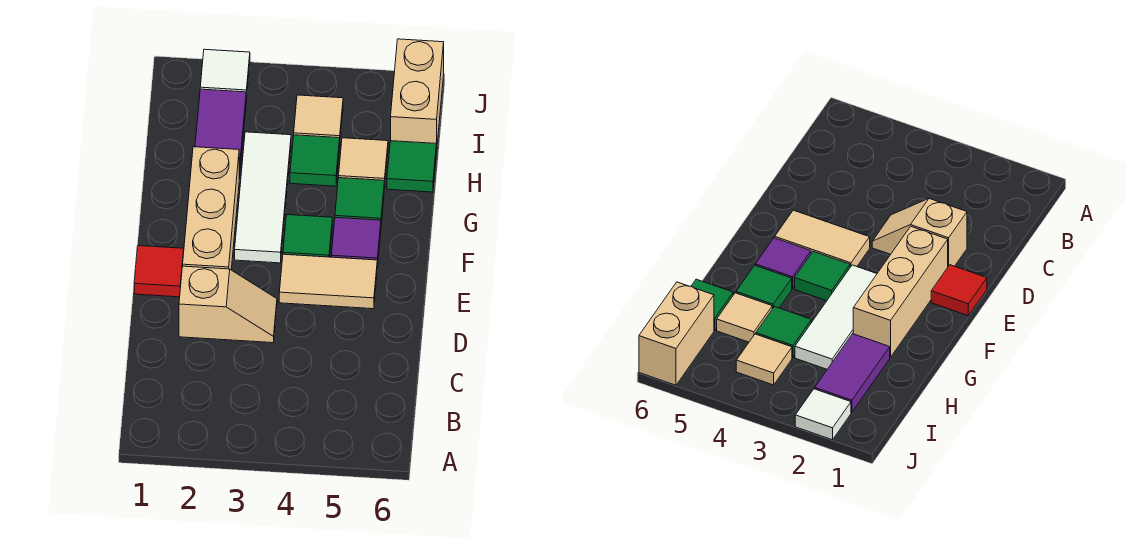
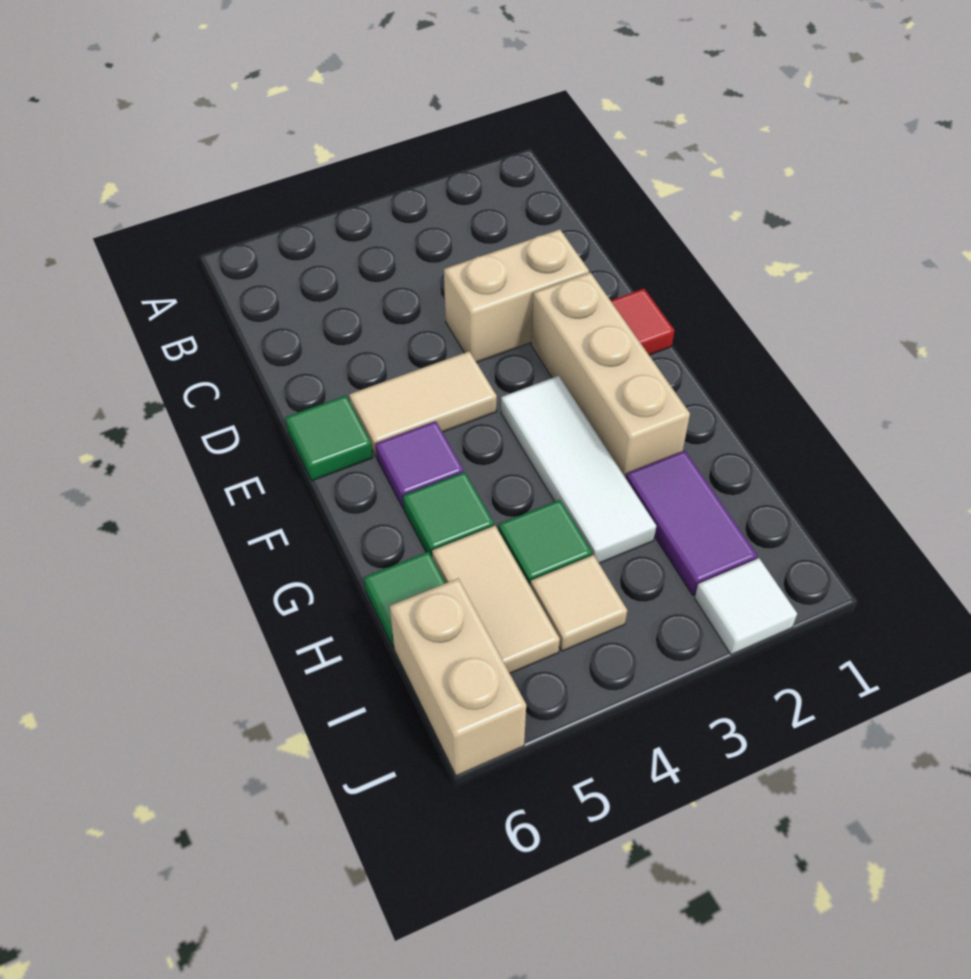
tan 1x2 slope [179,266,277,343] -> tan 1x2 brick [444,229,589,362]
green 1x1 tile [283,215,332,257] -> green 1x1 tile moved to [285,396,373,481]
tan 1x1 tile [339,138,388,189] -> tan 1x2 tile [432,526,560,673]

